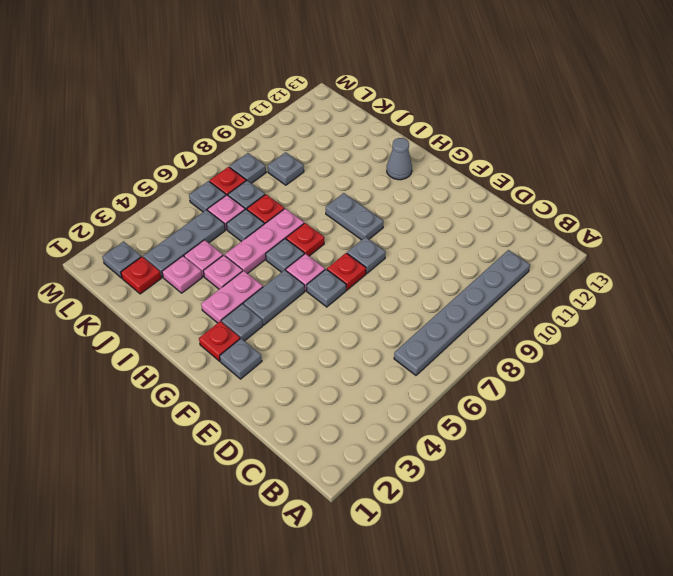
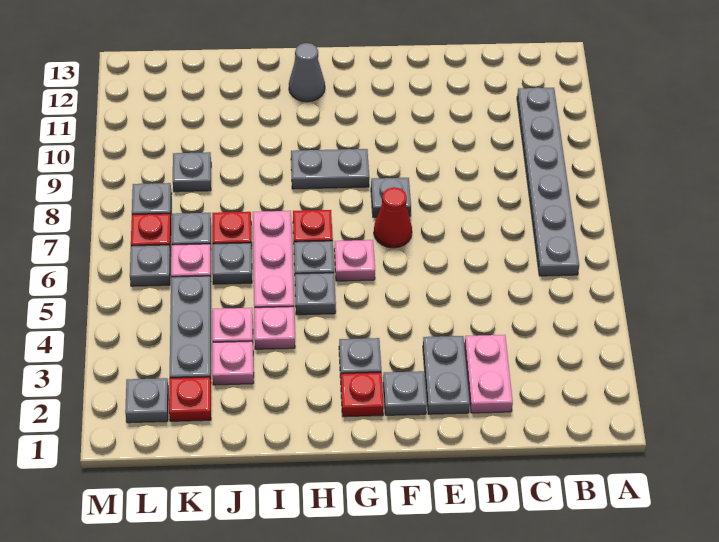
grey 1x1 plate [307,269,346,307] -> grey 1x1 plate moved to [295,273,336,315]
red 1x1 plate [327,253,366,290] -> red 1x1 cone [374,187,412,248]
grey 1x2 plate [243,270,305,325] -> grey 1x2 plate moved to [423,336,470,414]
pink 1x2 plate [201,271,263,323] -> pink 1x2 plate moved to [465,335,513,413]

